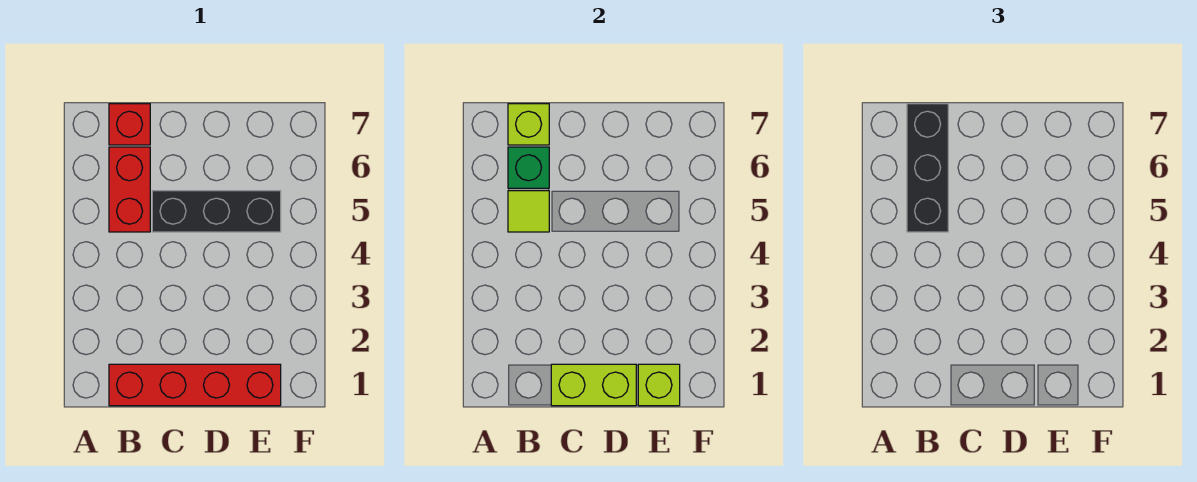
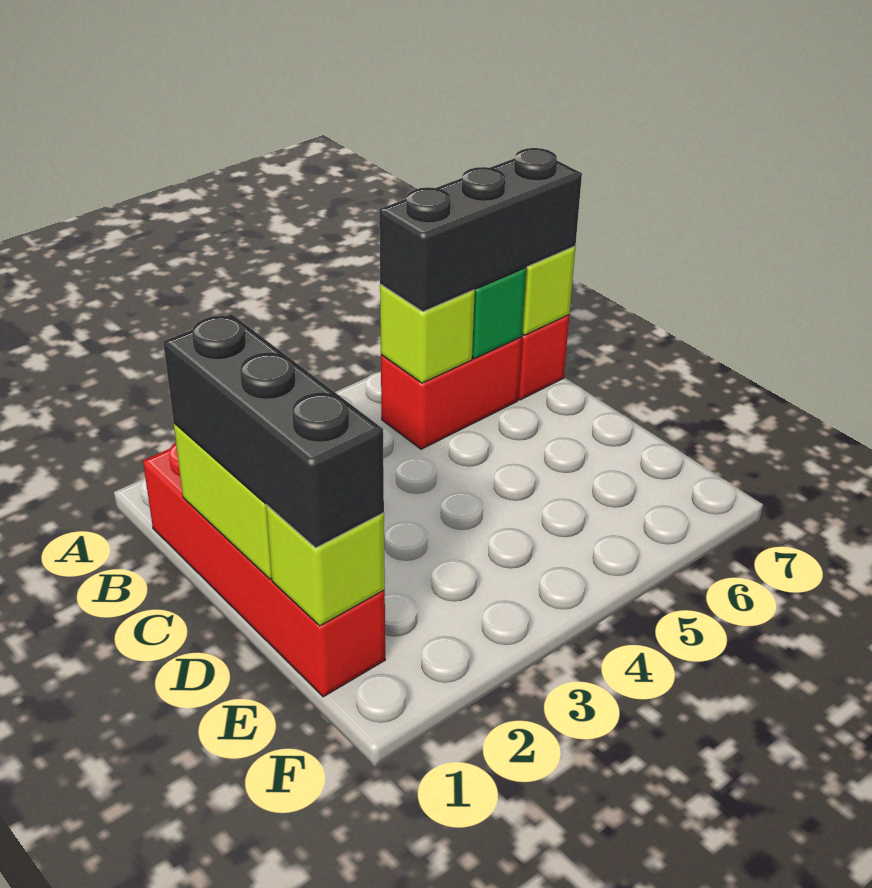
lime 1x1 tile [508,191,549,232] -> lime 1x1 brick [380,285,475,383]
black 1x3 brick [152,191,281,232] -> black 1x3 brick moved to [163,314,384,548]

